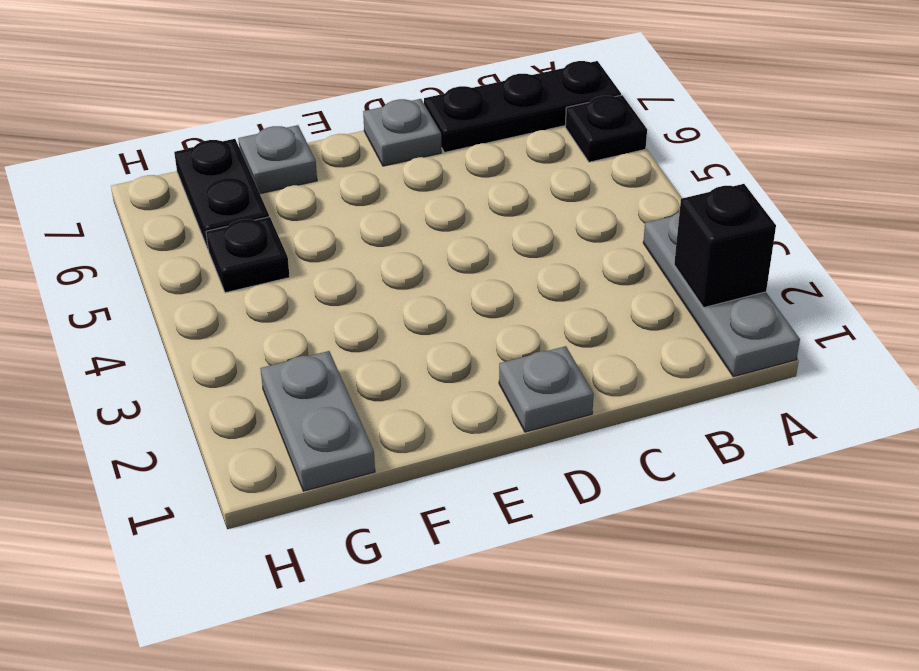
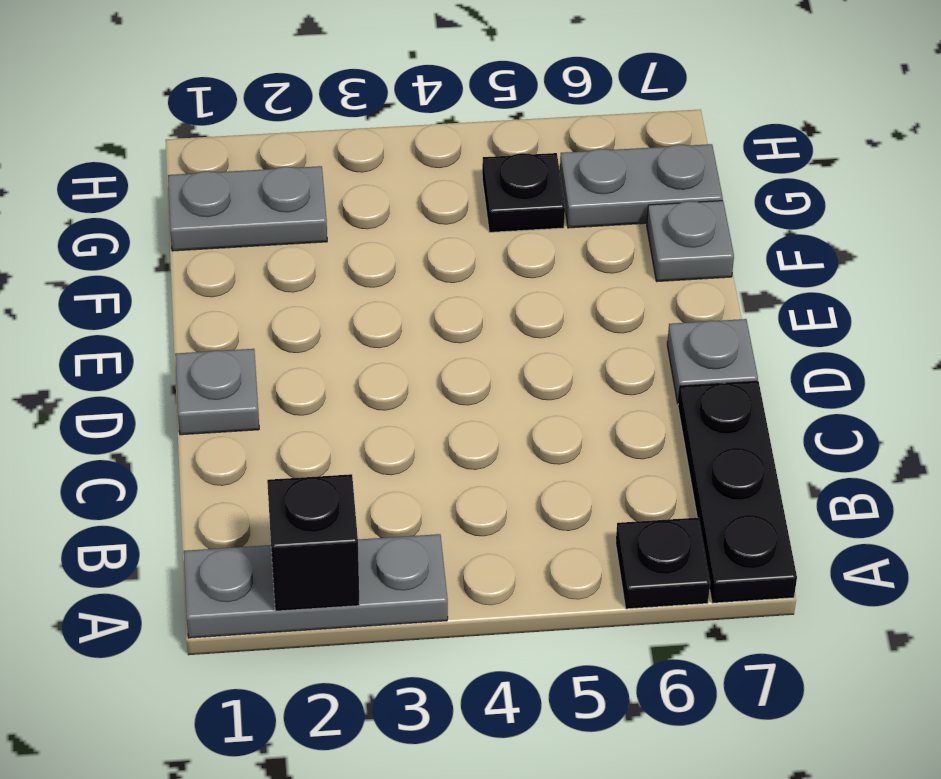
black 1x2 plate [174,139,269,249] -> grey 1x2 plate [560,144,723,228]

